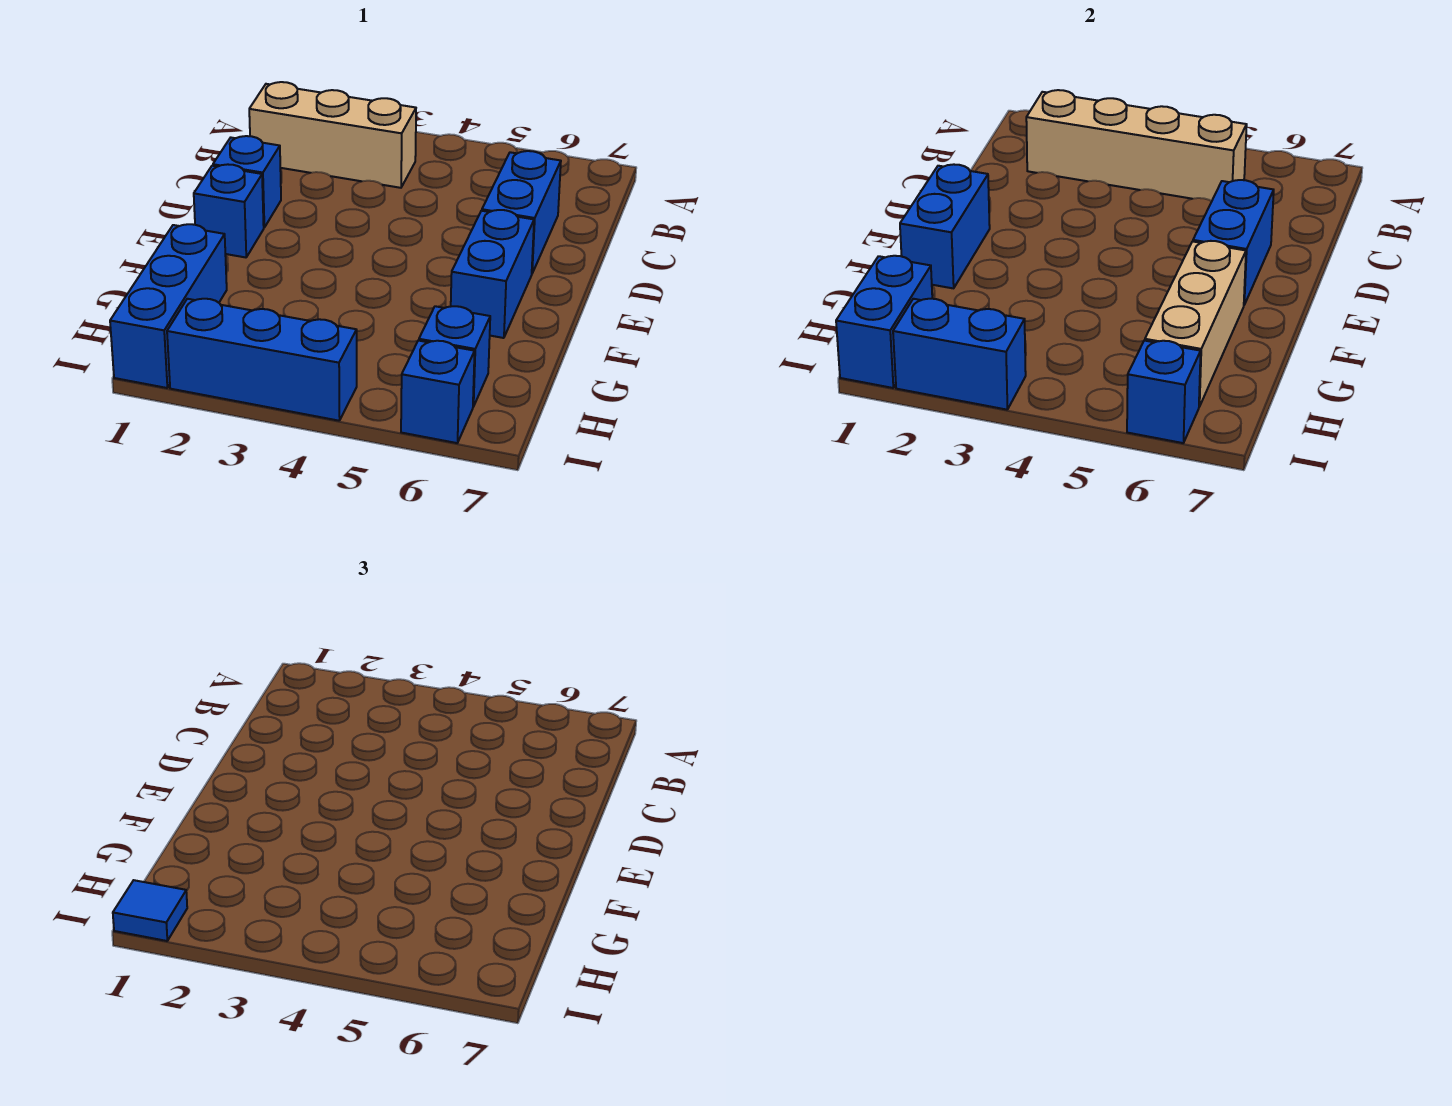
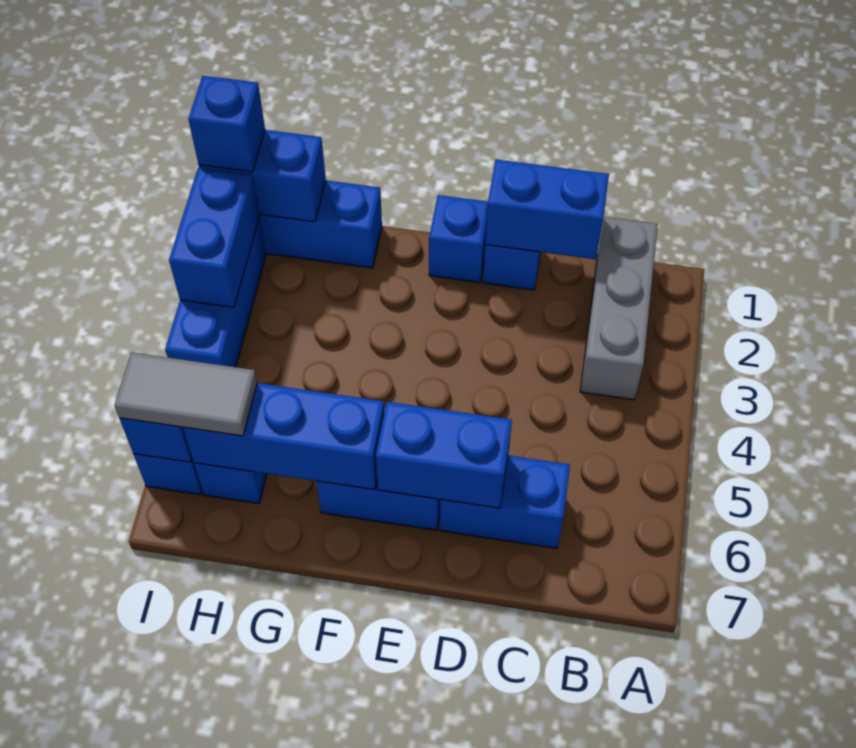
tan 1x3 brick [249,82,416,188] -> grey 1x3 brick [580,217,658,400]
tan 1x4 brick [1026,90,1247,201] -> none
blue 1x2 brick [900,164,990,288] -> blue 1x2 brick moved to [485,160,609,259]
tan 1x3 brick [1145,241,1246,407] -> blue 1x3 brick [183,383,384,490]
none -> grey 1x2 tile [115,352,257,436]
blue 1x1 tile [113,880,187,941] -> blue 1x1 brick [188,76,265,172]

